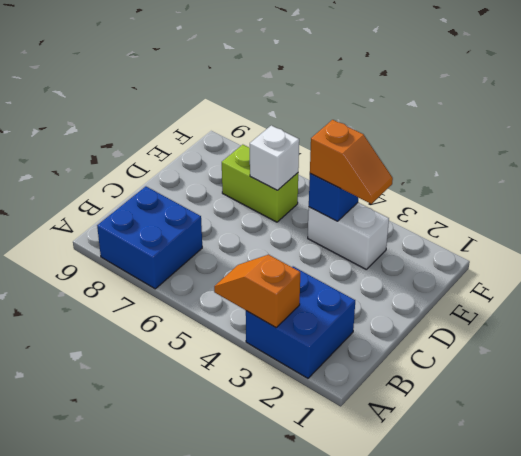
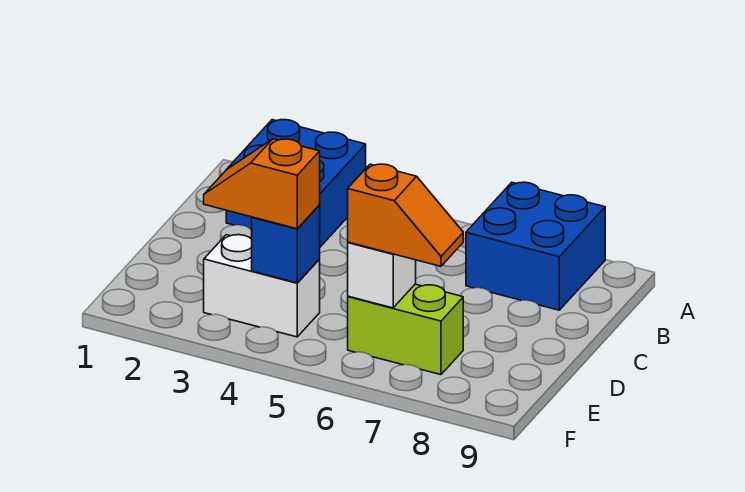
orange 1x2 slope [214,255,300,327] -> orange 1x2 slope moved to [348,164,463,266]

